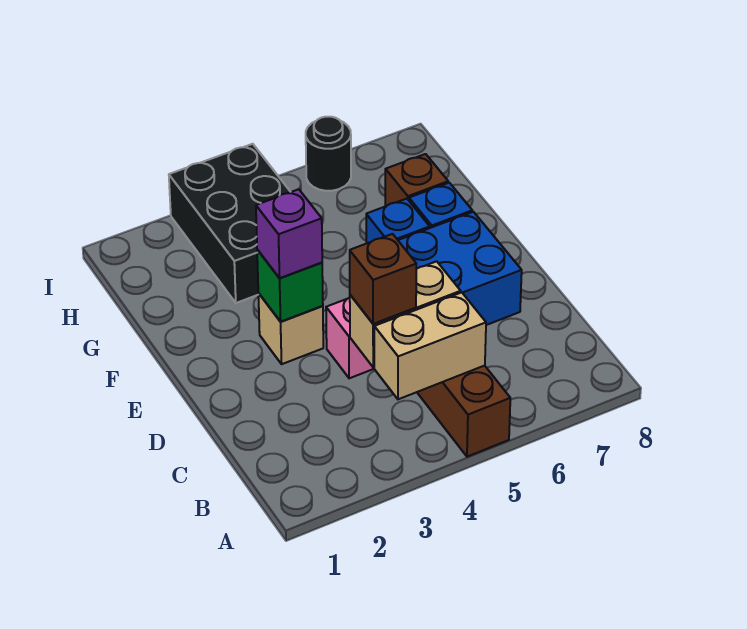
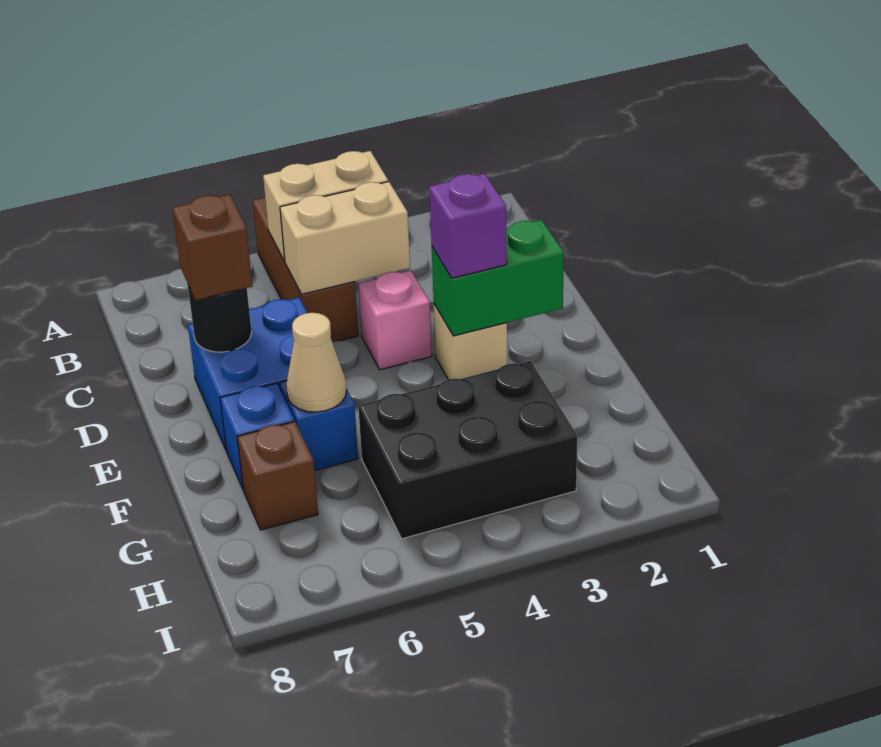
brown 1x1 brick [350,234,416,324] -> brown 1x1 brick moved to [173,195,252,300]
green 1x1 brick [257,250,323,322] -> green 1x2 brick [432,220,564,336]
none -> tan 1x1 cone [286,313,346,412]
black 2x3 brick [169,144,290,303] -> black 2x3 brick turned to [358,361,577,539]
black 1x1 round brick [306,117,351,191] -> black 1x1 round brick moved to [188,285,252,352]

